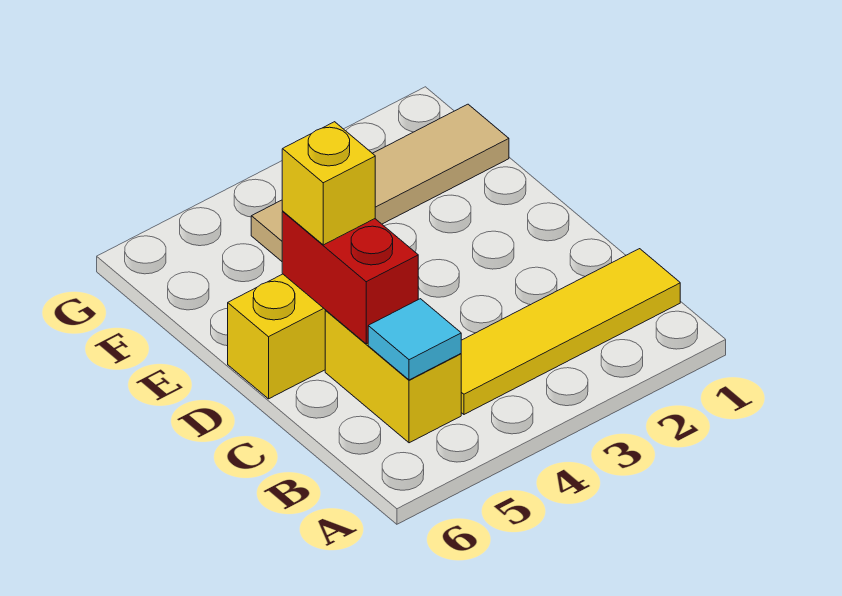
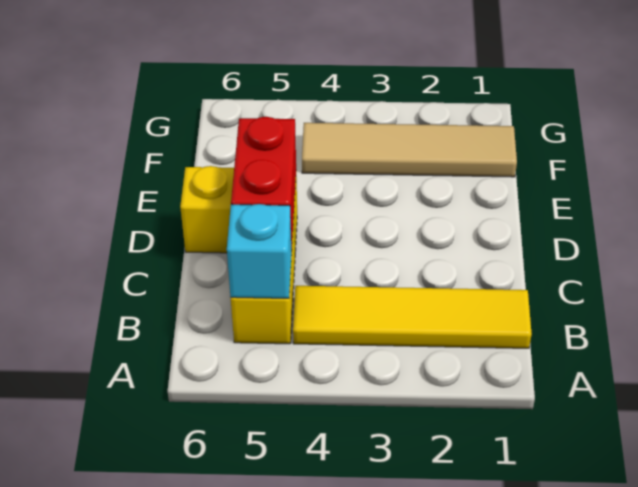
cyan 1x1 tile [368,299,461,380] -> cyan 1x1 brick [227,204,292,298]
yellow 1x1 brick [282,122,375,245] -> none

